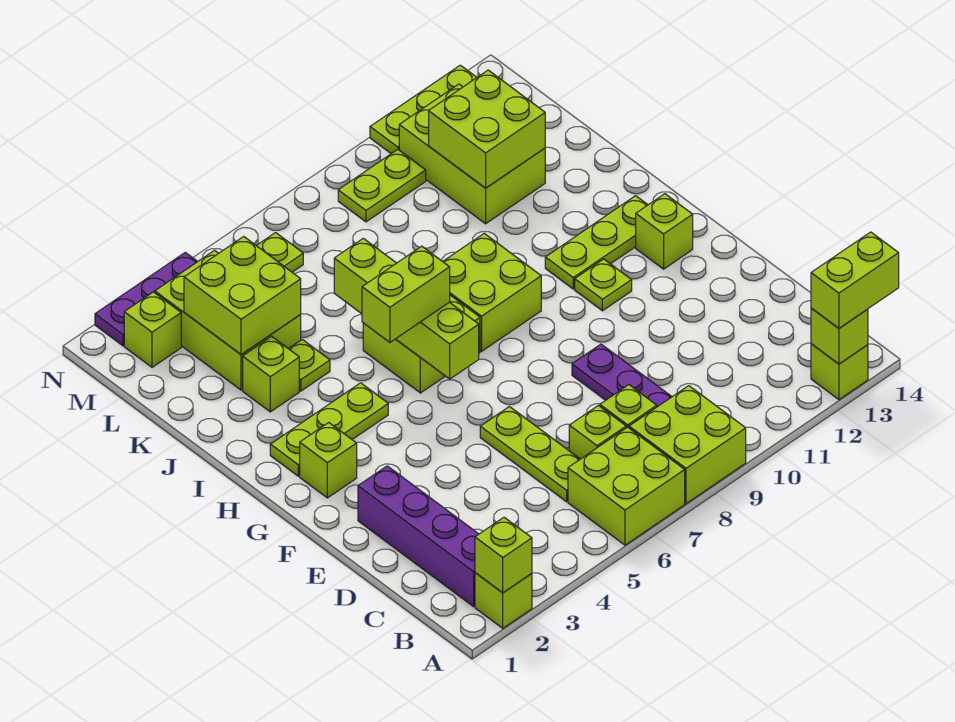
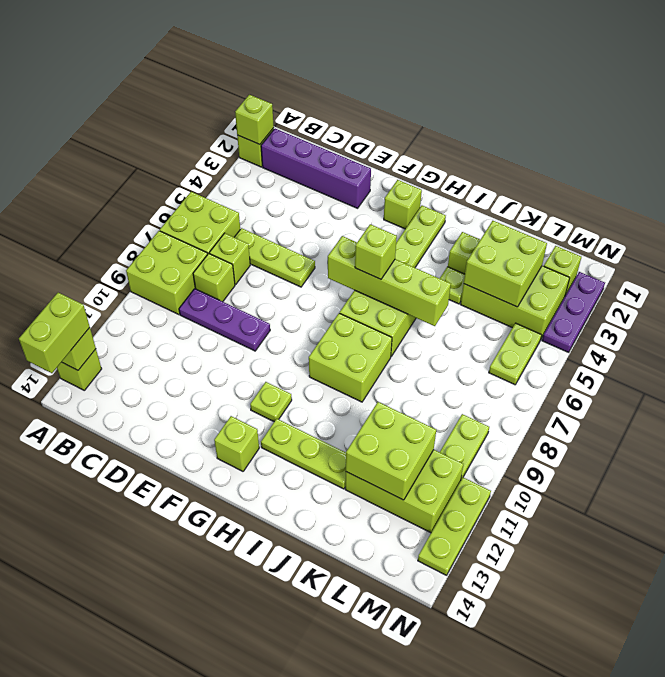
lime 1x2 brick [362,246,450,342] -> lime 1x1 brick [355,224,397,279]
lime 1x3 plate [545,196,648,289] -> lime 1x3 plate turned to [261,419,346,489]

